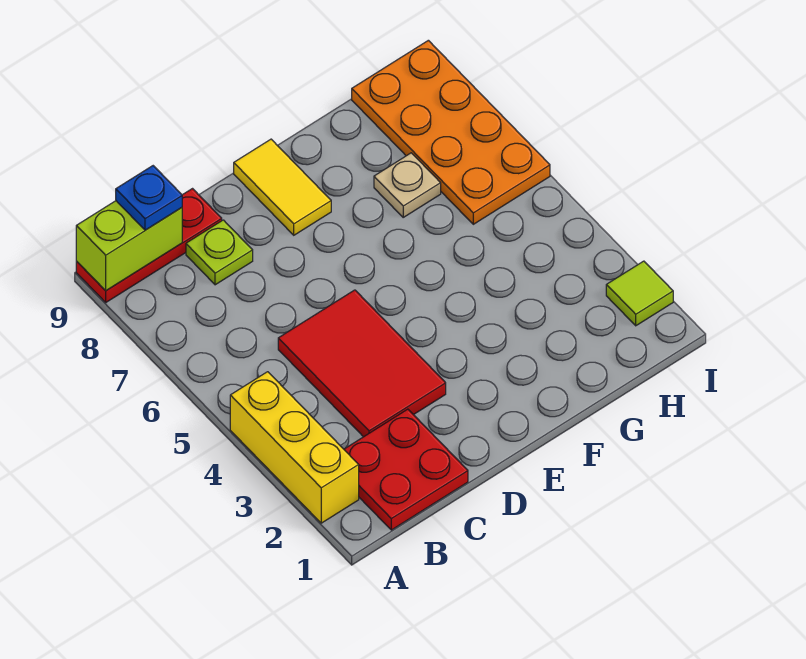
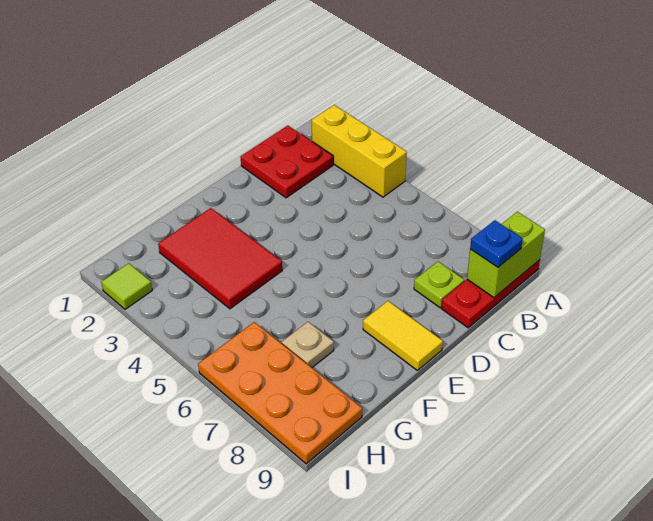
red 2x3 tile [278,290,446,437] -> red 2x3 tile moved to [158,208,282,309]

